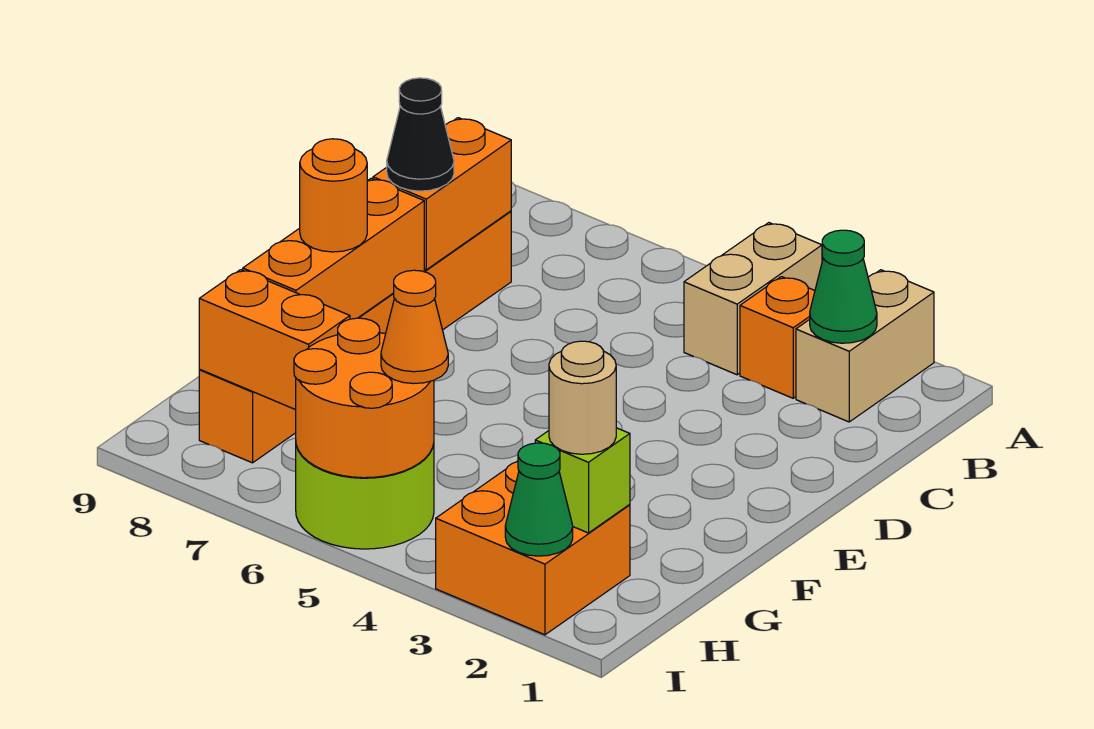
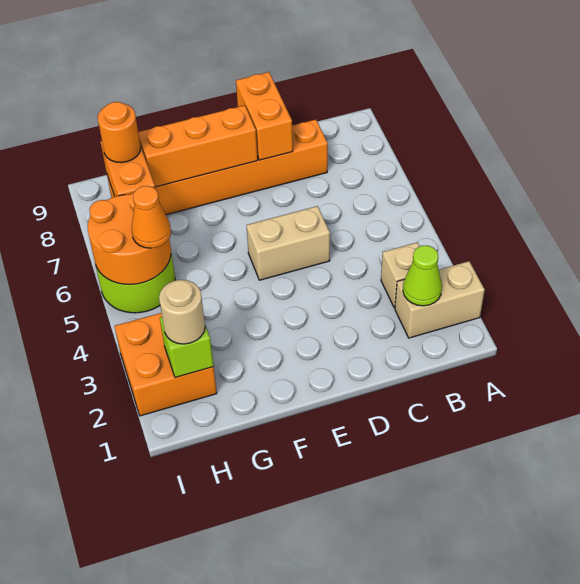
tan 1x2 brick [684,223,822,375] -> tan 1x2 brick moved to [247,206,330,280]
green 1x1 cone [810,230,877,343] -> lime 1x1 cone [403,245,442,306]
orange 1x1 brick [740,277,815,398] -> tan 1x1 brick [381,242,420,308]
orange 1x2 brick [373,118,511,270] -> orange 1x2 brick turned to [236,72,293,160]
black 1x1 cone [387,78,454,191] -> none
orange 1x1 round brick [300,139,367,252] -> orange 1x1 round brick moved to [98,102,141,163]
green 1x1 cone [505,443,573,556] -> none

